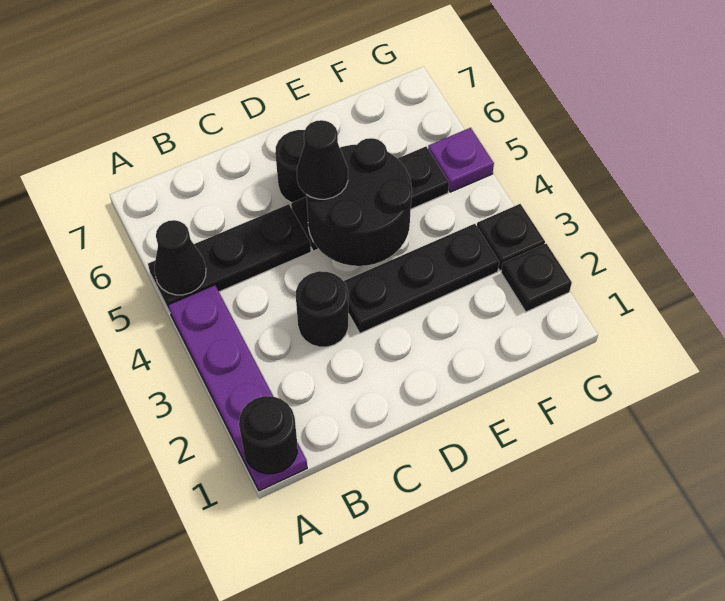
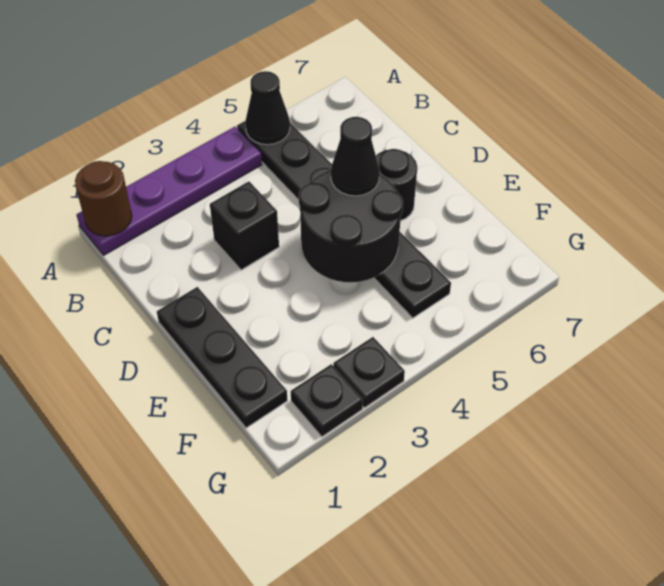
black 1x1 round brick [239,396,297,474] -> brown 1x1 round brick [75,161,132,236]
black 1x1 round brick [296,271,349,347] -> black 1x1 brick [210,181,279,270]
black 1x3 plate [344,224,499,333] -> black 1x3 plate moved to [157,287,287,428]
purple 1x1 plate [428,128,494,192] -> none

